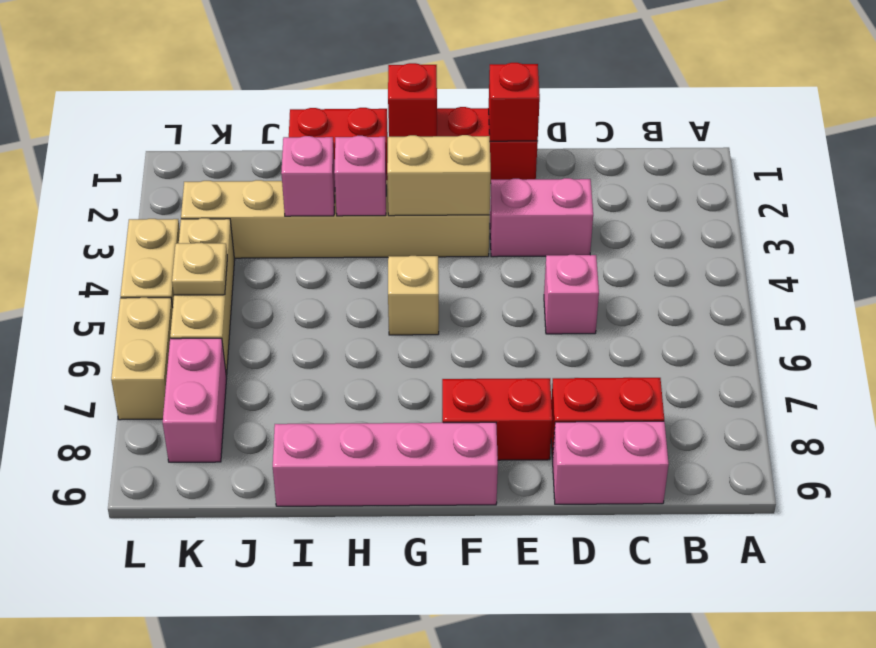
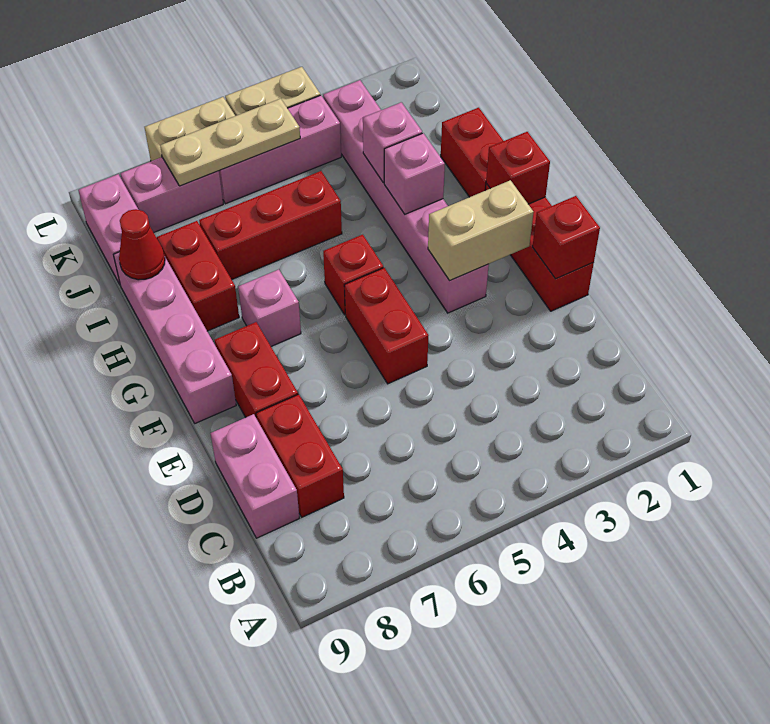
pink 1x2 brick [490,178,593,257] -> pink 1x2 brick moved to [78,174,138,284]
pink 1x1 brick [544,255,599,334] -> pink 1x1 brick moved to [238,269,301,346]
none -> red 1x2 brick [344,268,429,384]
tan 1x6 brick [181,180,490,258] -> pink 1x6 brick [323,80,489,313]
tan 1x2 brick [387,135,491,216] -> tan 1x2 brick turned to [428,180,534,281]
tan 1x1 brick [388,256,439,335] -> red 1x1 brick [323,235,383,315]
none -> red 1x2 brick [157,221,239,331]
none -> red 1x3 brick [199,171,342,279]
none -> red 1x1 cone [119,209,165,280]
tan 1x3 brick [170,218,235,376] -> pink 1x3 brick [219,95,341,204]
tan 1x1 plate [172,243,227,295] -> tan 1x3 plate [160,99,300,186]

